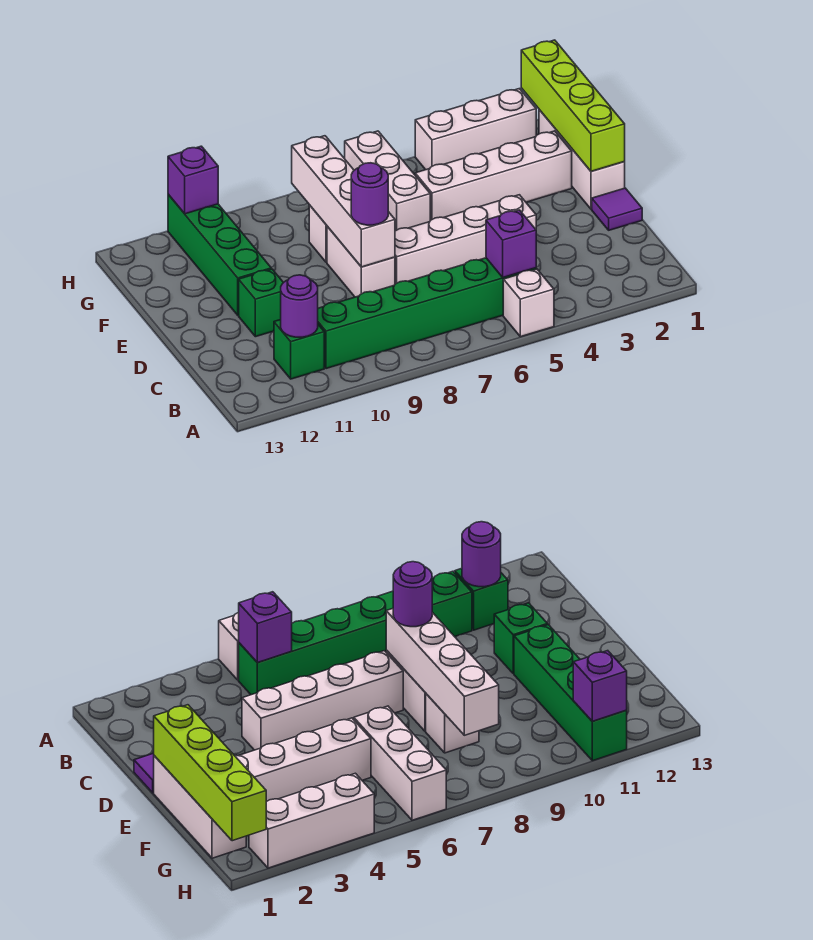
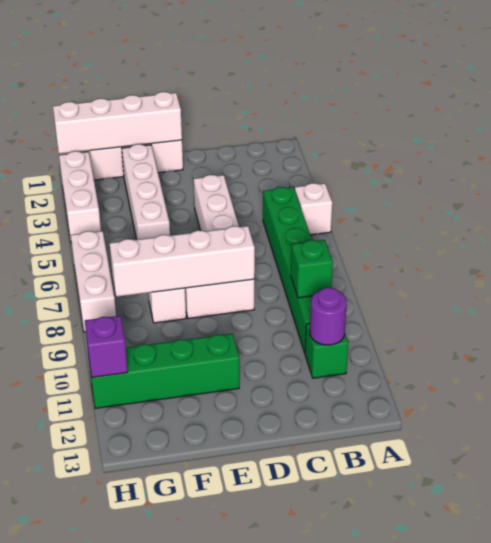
purple 1x1 brick [486,210,536,278] -> none
purple 1x1 tile [592,188,642,230] -> none
purple 1x1 round brick [351,163,388,225] -> none
green 1x1 brick [239,269,283,337] -> green 1x1 brick moved to [291,240,333,298]
lime 1x4 brick [521,40,625,171] -> white 1x4 brick [53,92,182,154]
white 1x3 brick [345,131,430,231] -> white 1x3 brick turned to [71,231,116,332]

